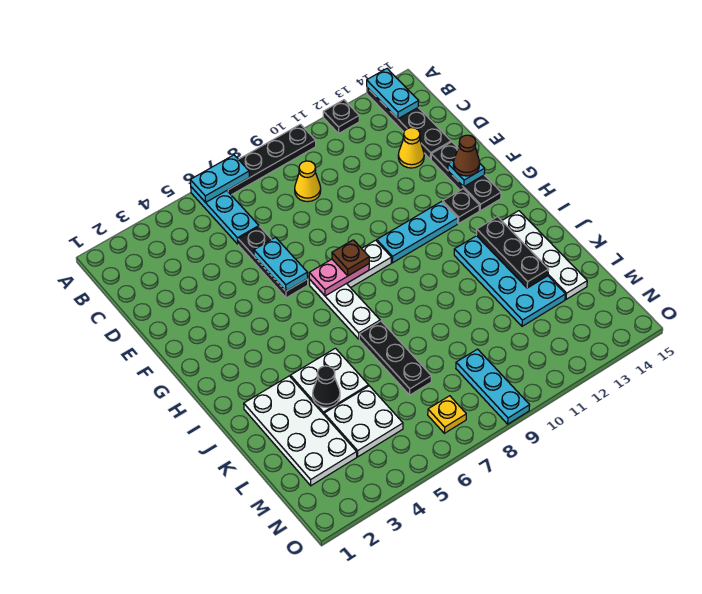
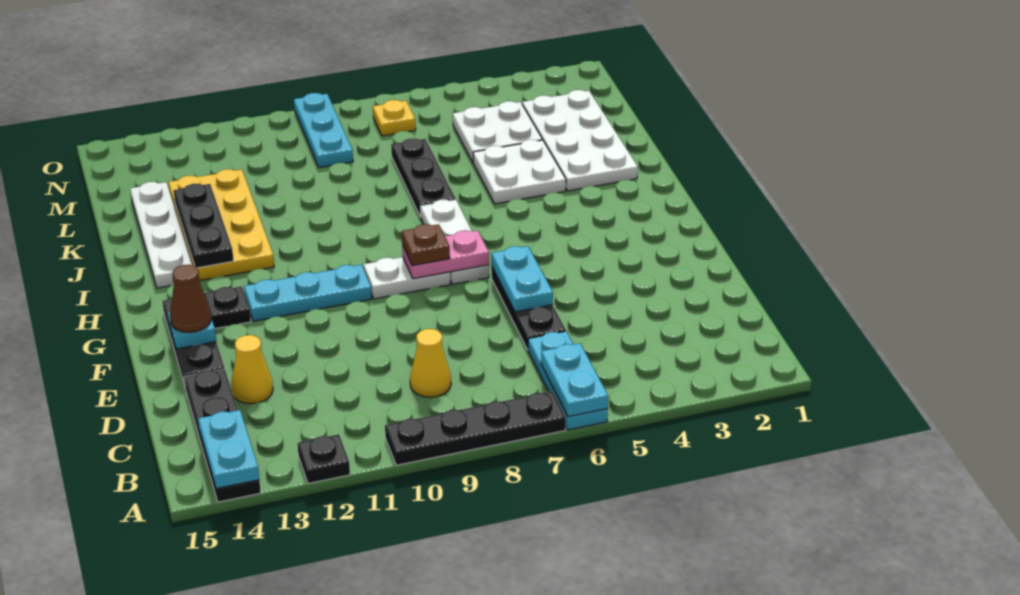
cyan 1x2 plate [190,155,249,202] -> cyan 1x2 plate turned to [541,343,608,417]
cyan 2x4 plate [454,236,565,326] -> yellow 2x4 plate [169,169,274,281]
black 1x1 cone [313,366,340,407] -> none

